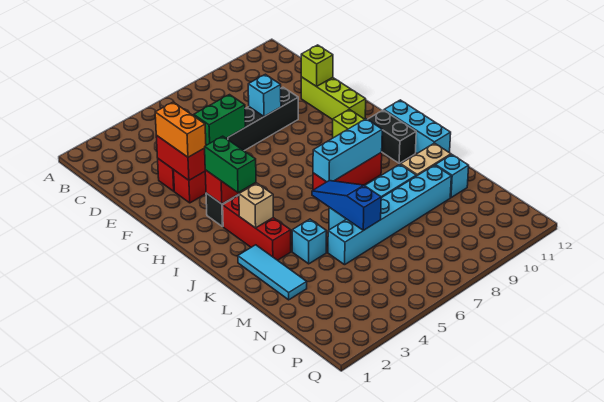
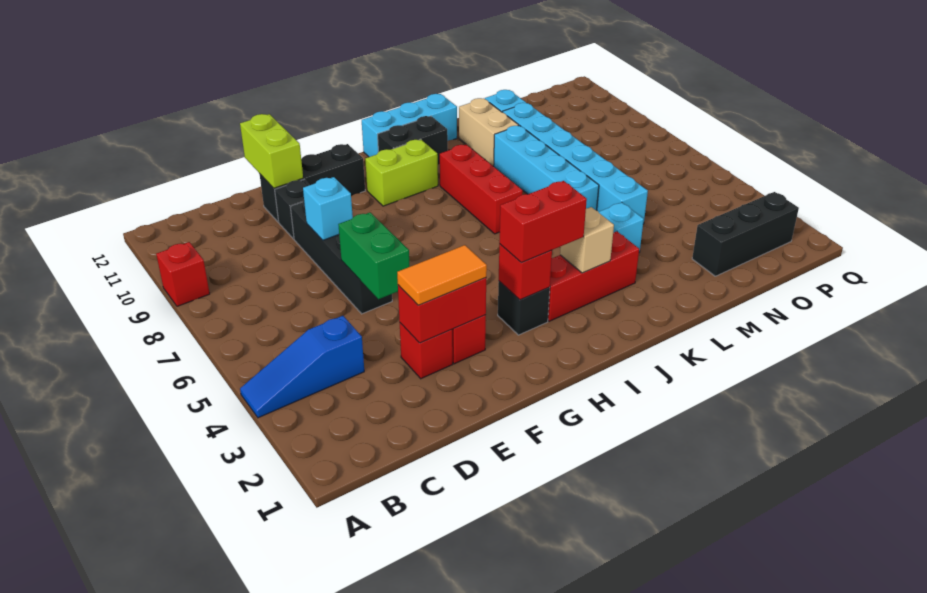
none -> red 1x1 brick [156,242,210,306]
orange 1x2 brick [155,102,206,157] -> orange 1x2 tile [397,245,487,305]
none -> black 1x1 brick [275,180,309,239]
lime 1x3 brick [301,77,366,120] -> black 1x3 brick [260,144,365,222]
lime 1x1 brick [301,45,333,87] -> lime 1x2 brick [240,114,303,188]
green 1x2 brick [205,136,256,193] -> red 1x2 brick [499,181,587,263]
cyan 1x3 brick [313,119,382,182] -> none
cyan 1x3 tile [238,245,307,300] -> none
blue 1x3 slope [312,181,381,230] -> blue 1x3 slope moved to [240,316,364,418]
none -> black 1x3 brick [692,192,799,276]

